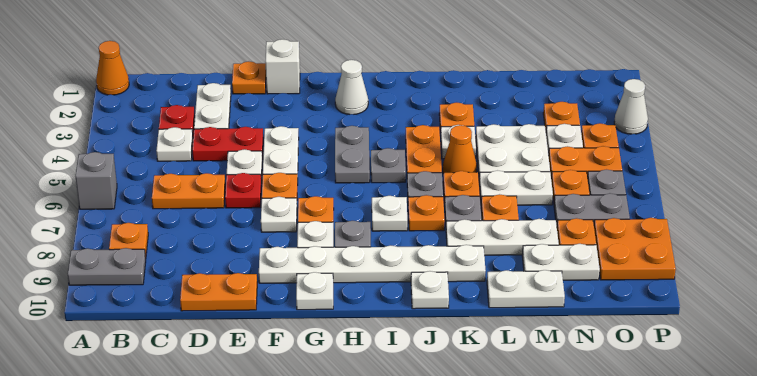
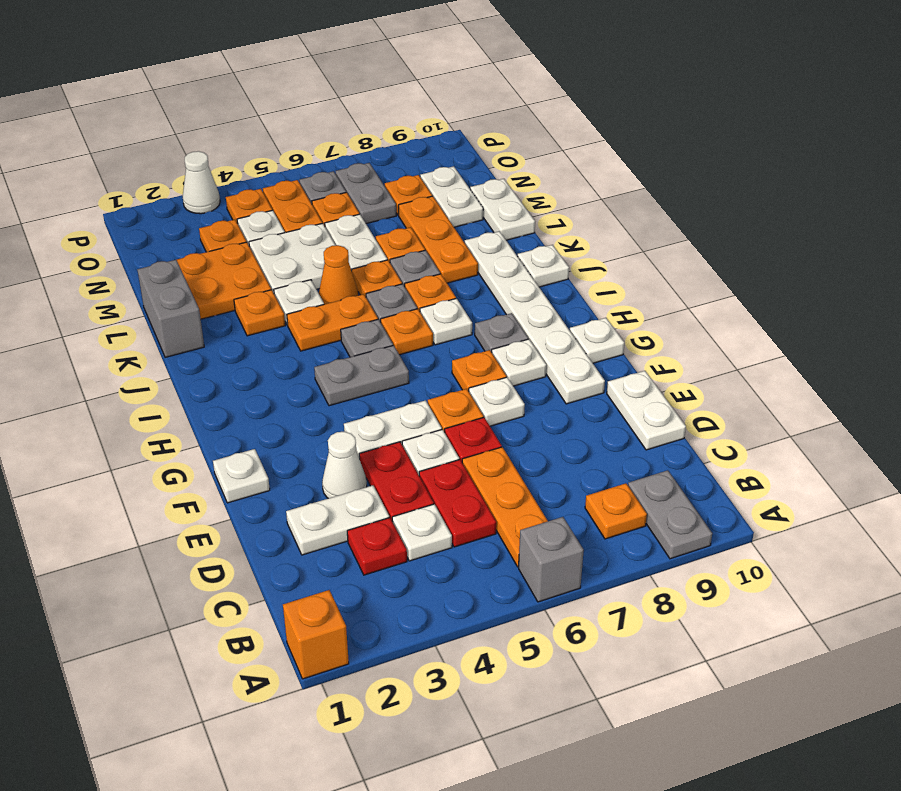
orange 1x1 cone [96,41,129,95] -> orange 1x1 brick [283,590,349,679]
none -> red 1x2 plate [419,460,496,547]
orange 1x2 plate [152,173,225,209] -> orange 1x3 plate [462,447,548,567]
orange 1x2 plate [180,273,257,311] -> white 1x2 plate [607,371,686,450]
orange 1x1 plate [232,61,266,94] -> orange 1x1 plate moved to [381,309,433,355]
white 1x1 brick [265,39,300,94] -> white 1x1 plate [213,449,270,503]
white 1x1 cone [335,60,368,115] -> white 1x1 cone moved to [322,432,367,498]
none -> grey 1x2 brick [137,260,204,357]
white 1x3 plate [446,219,559,255] -> orange 1x3 plate [399,196,478,283]
orange 2x2 plate [594,218,676,280] -> orange 2x2 plate moved to [177,242,271,319]

